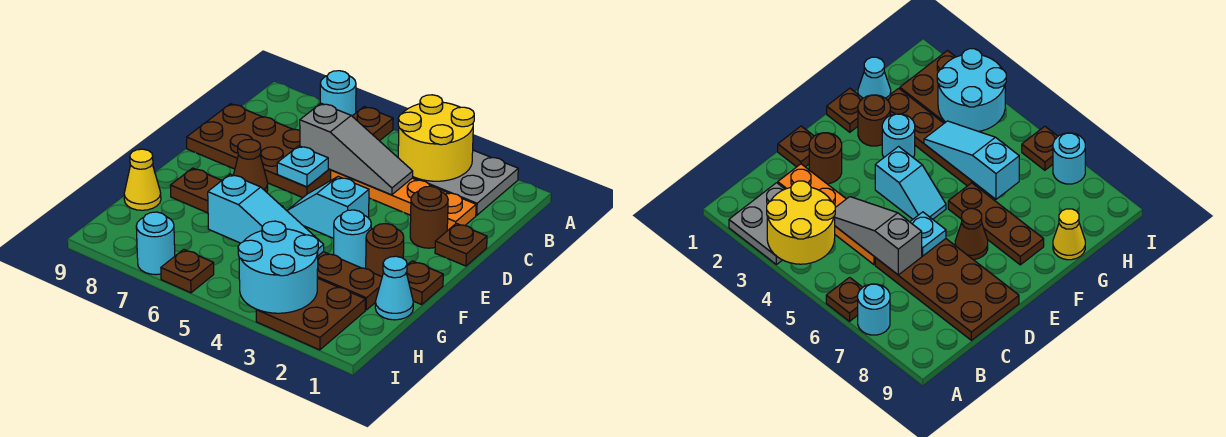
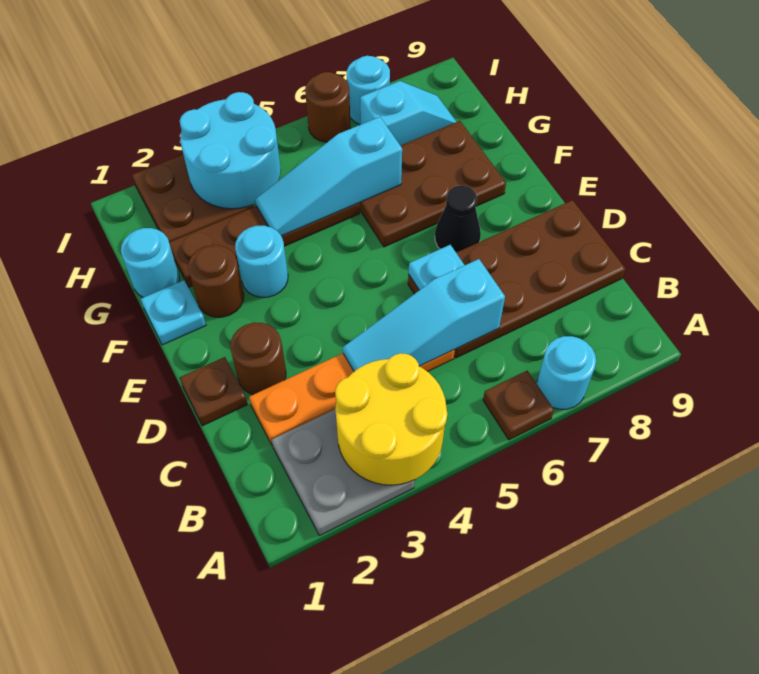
grey 1x3 slope [300,103,413,195] -> cyan 1x3 slope [343,259,505,371]
cyan 1x2 slope [287,177,369,238] -> cyan 1x2 slope moved to [360,81,456,146]
brown 1x1 cone [233,139,268,192] -> black 1x1 cone [435,186,481,252]
brown 1x1 plate [406,261,443,305] -> cyan 1x1 plate [141,280,206,345]
brown 1x3 plate [170,168,283,213] -> brown 2x3 plate [360,121,506,247]
cyan 1x1 cone [375,256,413,320] -> cyan 1x1 round brick [121,228,179,298]
yellow 1x1 cone [124,149,161,210] -> none
brown 1x1 plate [161,249,214,293] -> brown 1x1 round brick [305,72,350,142]

